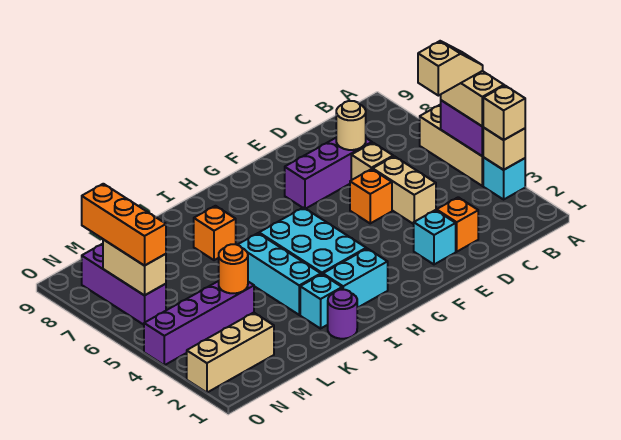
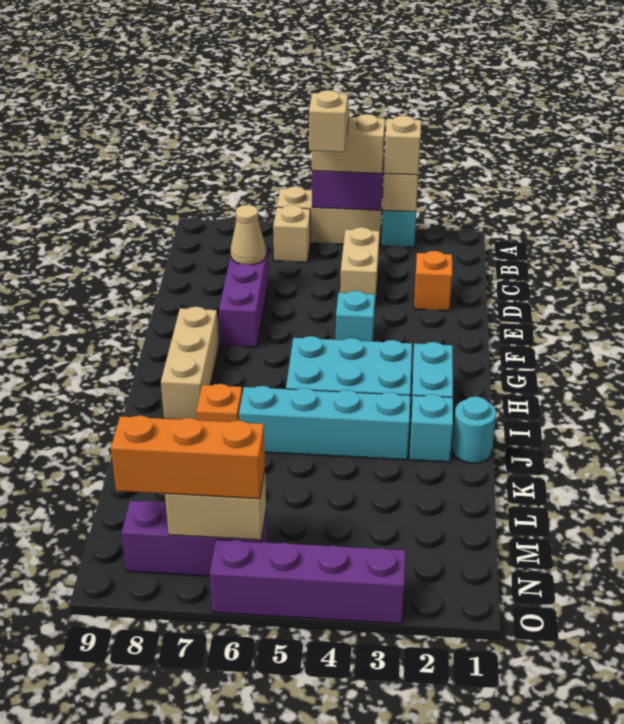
tan 1x2 brick [373,156,436,224] -> tan 1x2 brick turned to [340,227,379,304]
tan 1x1 brick [351,143,393,180] -> tan 1x1 brick moved to [273,205,310,262]
tan 1x1 round brick [336,101,366,150] -> tan 1x1 cone [231,205,266,265]
cyan 1x1 brick [414,210,456,264] -> cyan 1x1 brick moved to [336,291,375,341]
orange 1x1 brick [350,169,392,223] -> none
purple 1x1 round brick [328,290,357,339] -> cyan 1x1 round brick [452,396,496,463]
cyan 1x3 brick [238,233,321,315] -> cyan 1x4 brick [239,386,410,460]
purple 1x4 brick [144,281,254,365] -> purple 1x4 brick turned to [210,540,405,624]
orange 1x1 round brick [219,244,248,293] -> none
tan 1x3 brick [187,313,274,393] -> tan 1x3 brick moved to [161,307,219,420]

